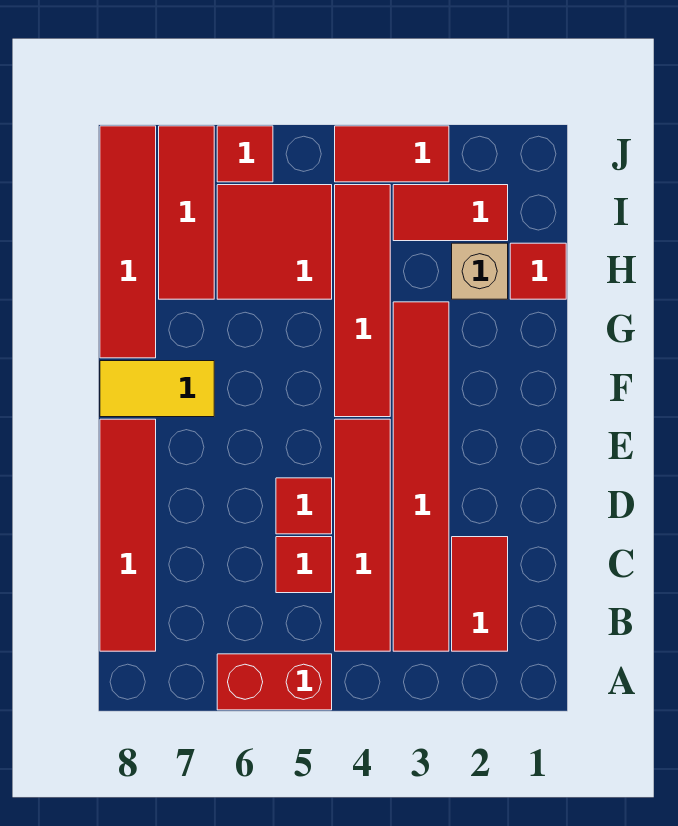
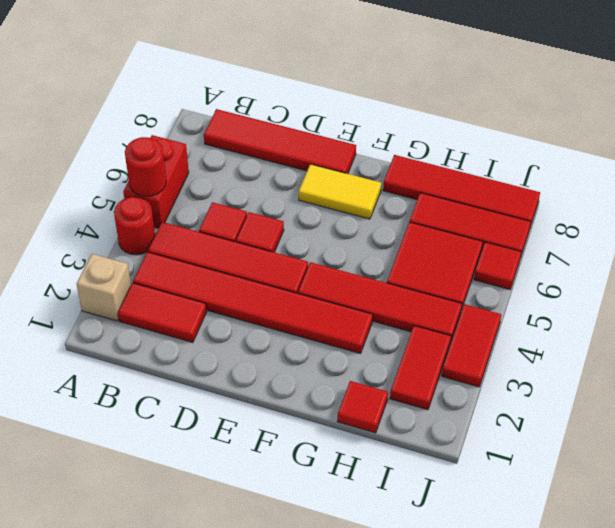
none -> red 1x1 round brick [114,197,155,255]
none -> red 1x1 round brick [125,137,166,196]
yellow 1x2 tile [100,361,214,417] -> yellow 1x2 tile turned to [299,164,381,219]
tan 1x1 brick [452,243,508,299] -> tan 1x1 brick moved to [77,254,131,321]

